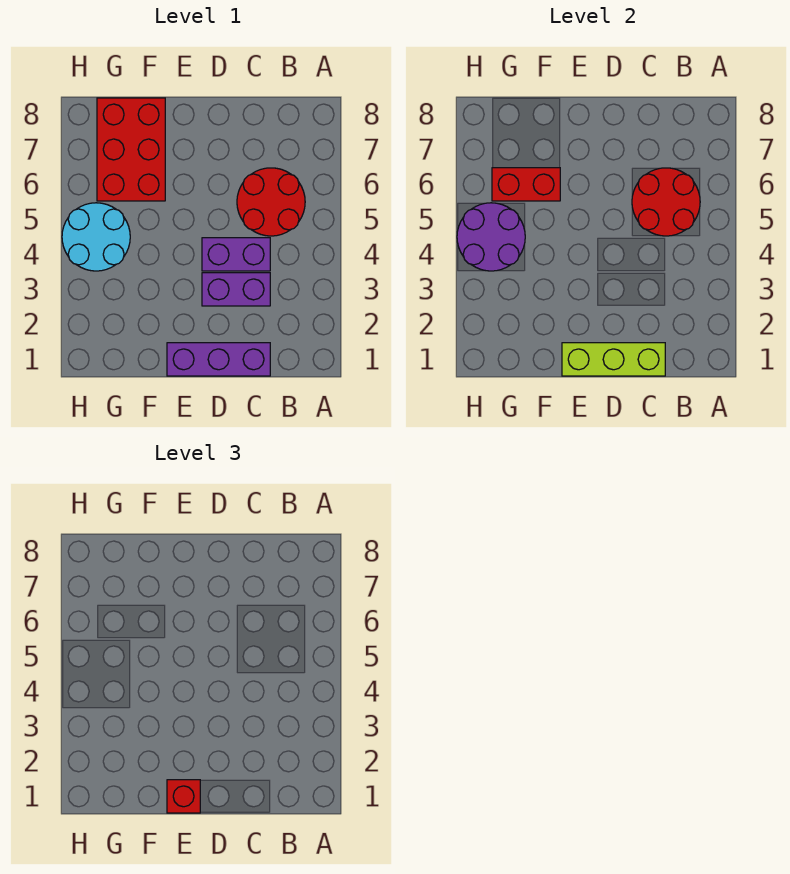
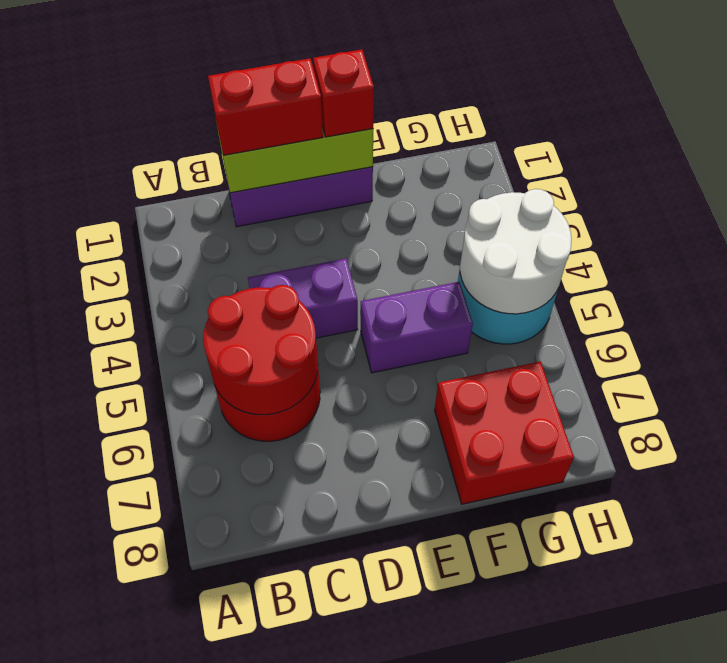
purple 1x2 brick [202,273,270,306] -> purple 1x2 brick moved to [361,282,473,373]
red 2x3 brick [97,98,165,201] -> red 2x2 brick [435,362,574,504]
red 1x2 brick [492,168,560,201] -> red 1x2 brick moved to [208,58,323,155]
purple 2x2 round brick [457,203,525,271] -> white 2x2 round brick [460,189,572,314]

